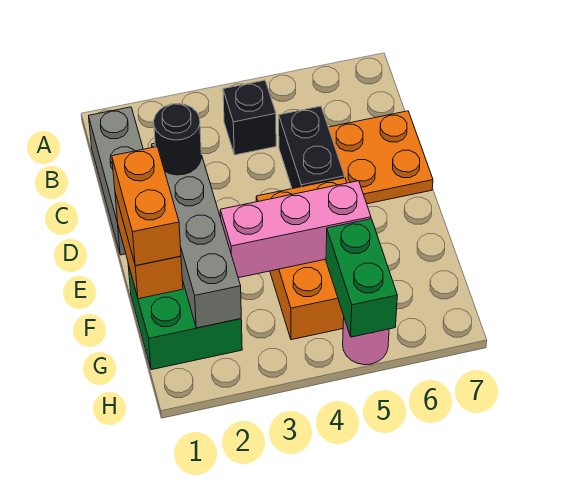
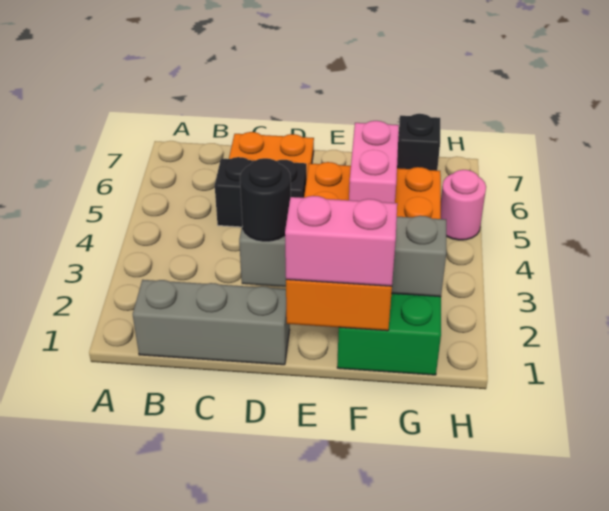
black 1x1 brick [223,80,276,155] -> black 1x1 brick moved to [397,114,440,171]
orange 1x2 brick [112,147,181,266] -> pink 1x2 brick [285,196,397,286]
pink 1x3 brick [220,181,371,278] -> pink 1x2 brick [349,121,399,203]
green 1x2 brick [326,219,397,337] -> none

